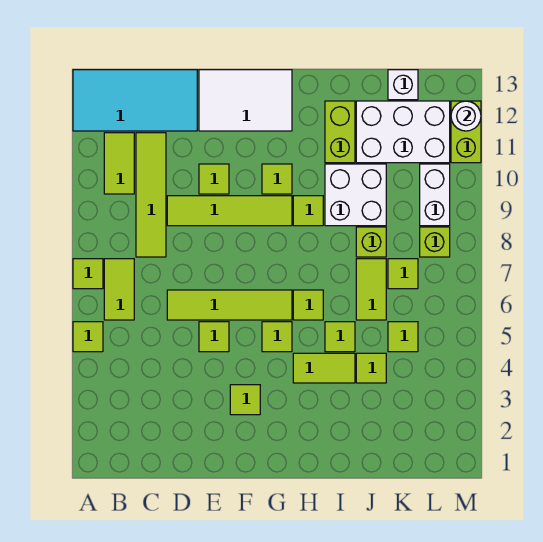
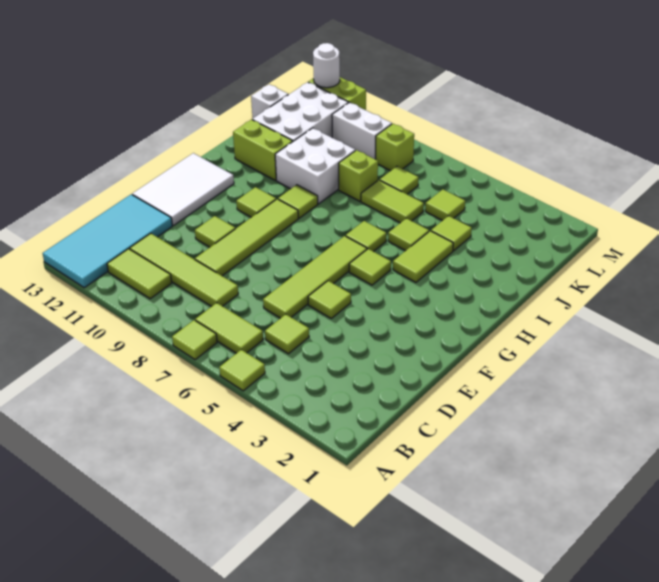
lime 1x1 tile [230,385,260,415] -> lime 1x1 tile moved to [265,314,309,354]

